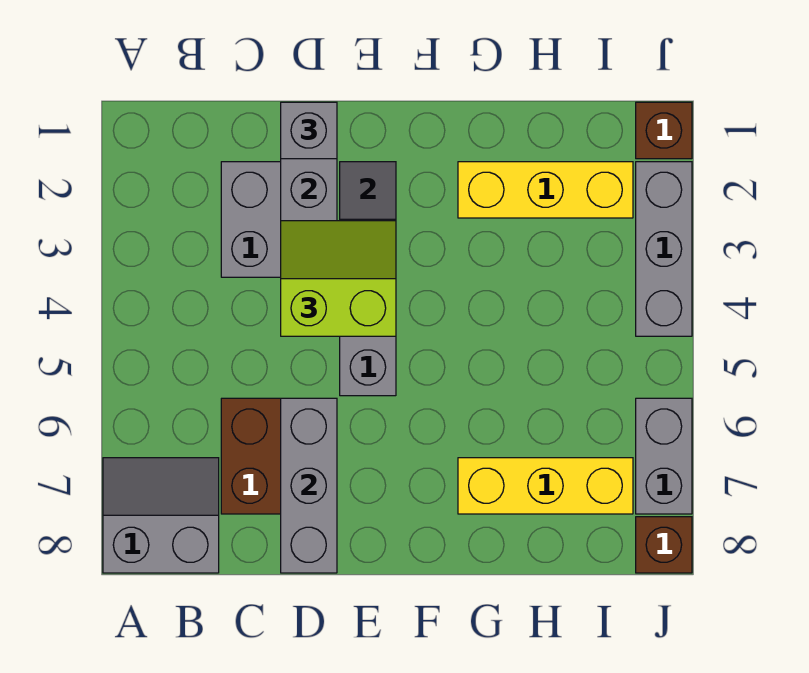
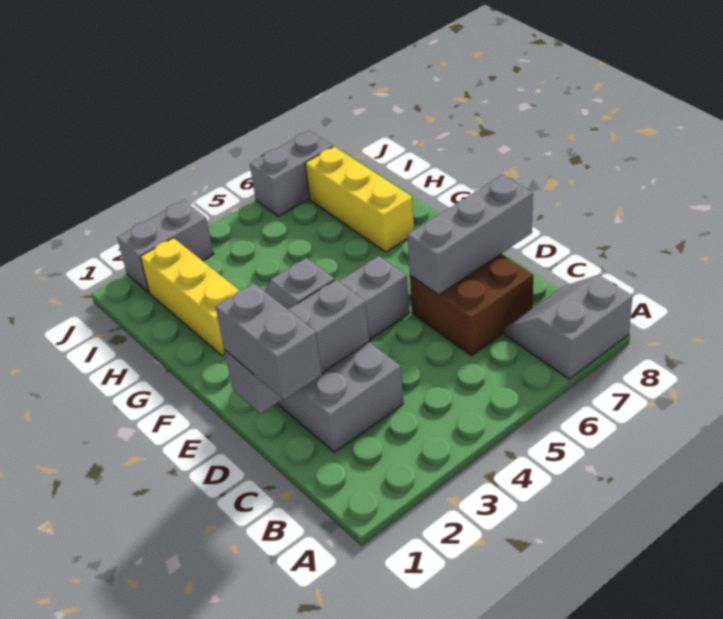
grey 2x2 slope [103,458,219,573] -> grey 2x2 slope turned to [505,275,633,379]
grey 1x1 brick [281,102,337,159] -> grey 1x2 brick [215,283,322,400]
lime 2x2 slope [281,221,396,336] -> none
brown 1x1 brick [636,102,692,159] -> none
grey 1x3 brick [636,162,692,336] -> grey 1x2 brick [117,200,214,292]
brown 1x1 brick [636,517,692,573] -> none

